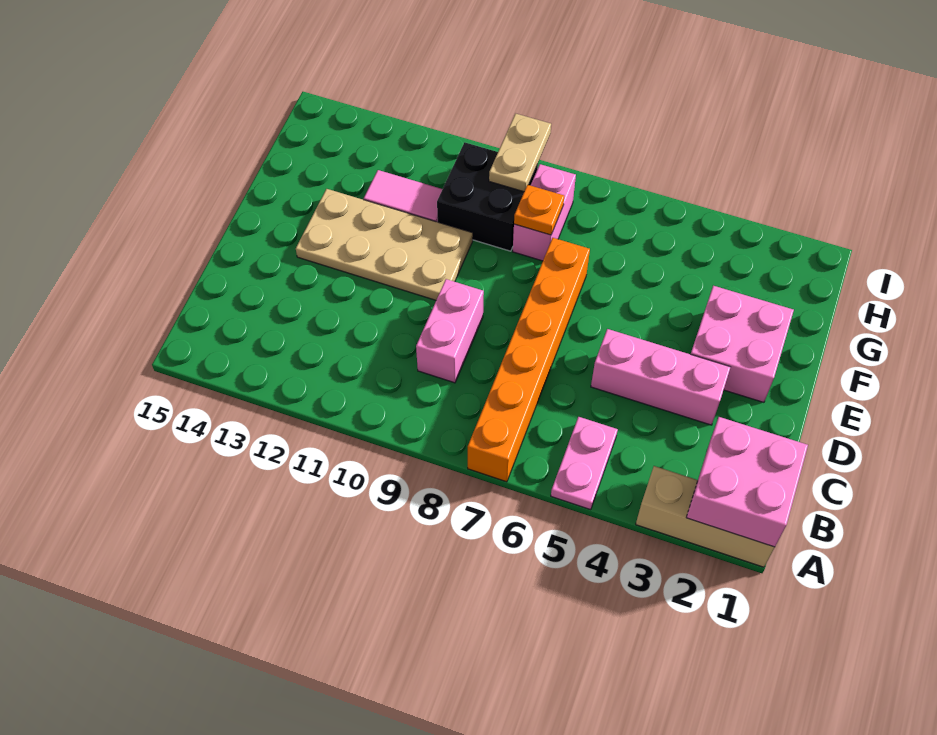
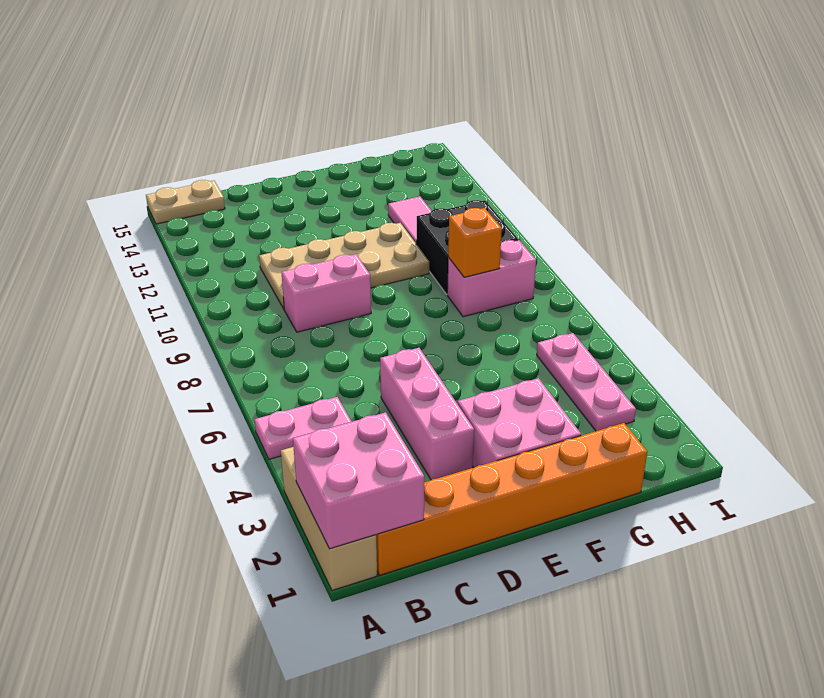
orange 1x6 brick [468,238,590,482] -> orange 1x6 brick moved to [376,423,647,575]
tan 2x4 plate [296,189,473,300] -> tan 2x4 plate turned to [259,223,429,309]
orange 1x1 plate [514,185,564,235] -> orange 1x1 brick [448,208,502,277]
none -> pink 1x3 plate [537,333,636,431]
tan 1x2 plate [489,114,551,192] -> tan 1x2 plate moved to [146,180,225,224]

